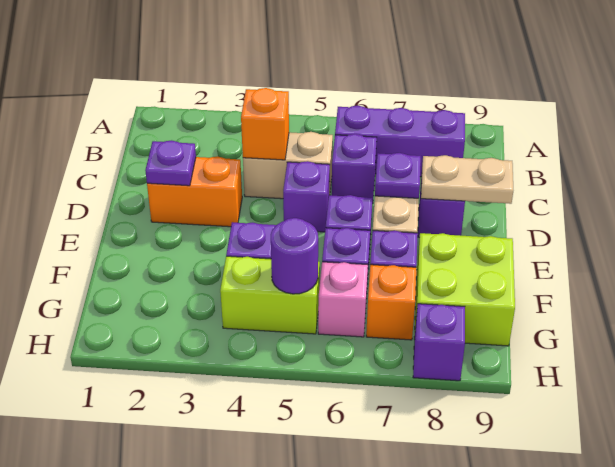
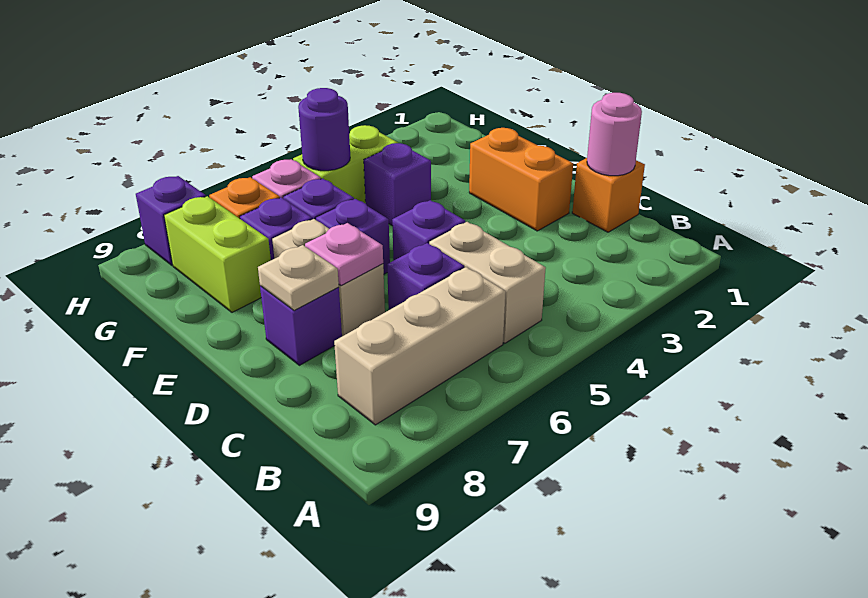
purple 1x3 brick [335,106,465,177] -> tan 1x3 brick [334,267,506,425]
none -> pink 1x1 round brick [587,93,642,176]
tan 1x2 brick [243,132,333,199] -> tan 1x2 brick turned to [429,222,546,343]
orange 1x1 brick [241,88,289,160] -> orange 1x1 brick moved to [572,158,645,232]
orange 1x2 brick [147,156,242,227] -> orange 1x2 brick turned to [469,128,573,231]
purple 1x1 plate [145,140,196,186] -> none
purple 1x1 plate [375,153,421,198] -> pink 1x1 plate [305,223,383,286]
tan 1x2 plate [421,155,513,204] -> tan 1x1 plate [258,245,339,311]
lime 2x2 brick [414,233,515,346] -> lime 1x2 brick [164,196,271,312]

